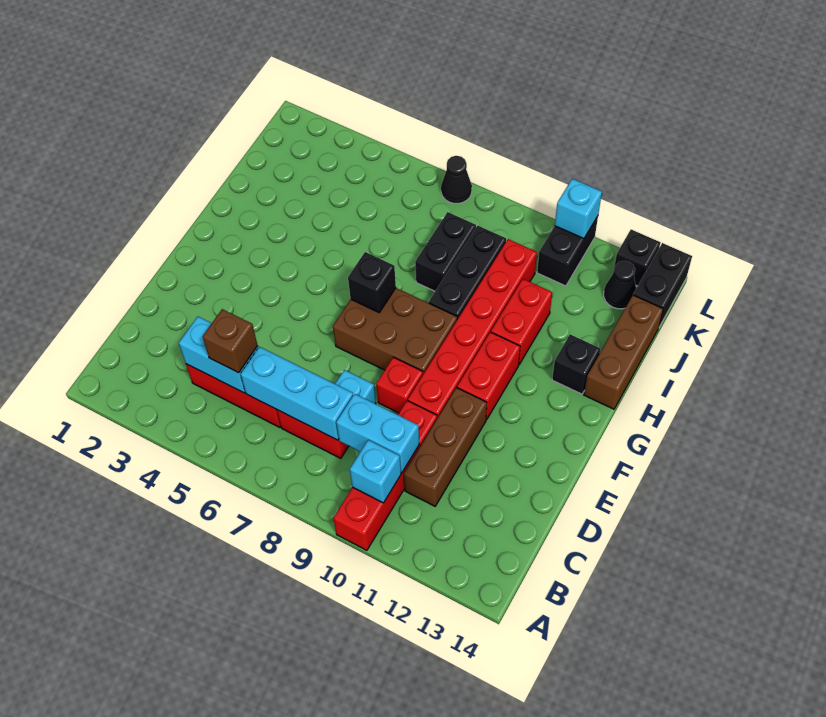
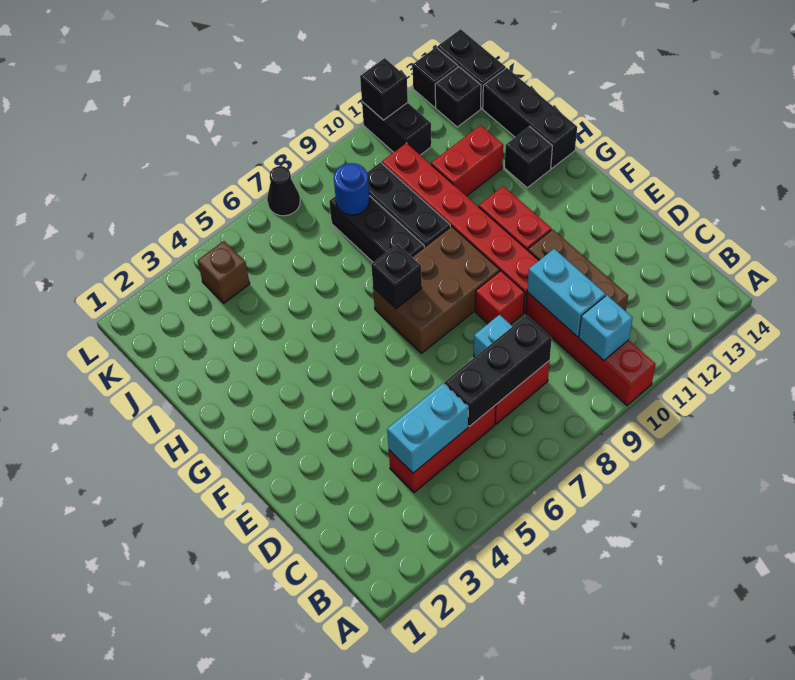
brown 1x1 brick [203,309,258,373] -> brown 1x1 brick moved to [198,241,250,303]
cyan 1x3 brick [241,347,353,440] -> black 1x3 brick [445,315,552,427]
cyan 1x2 brick [336,394,419,472] -> cyan 1x2 brick turned to [527,249,606,337]
red 1x2 brick [491,279,552,364] -> red 1x2 brick turned to [431,125,503,196]
brown 1x3 brick [584,295,663,409] -> black 1x3 brick [483,68,577,169]
black 1x2 brick [415,212,476,291] -> black 1x3 brick [329,196,424,262]
none -> blue 1x1 round brick [334,163,370,215]
black 1x1 cone [604,261,636,309] -> black 1x1 brick [435,67,481,127]
cyan 1x1 brick [555,179,602,239] -> black 1x1 brick [360,58,408,120]

